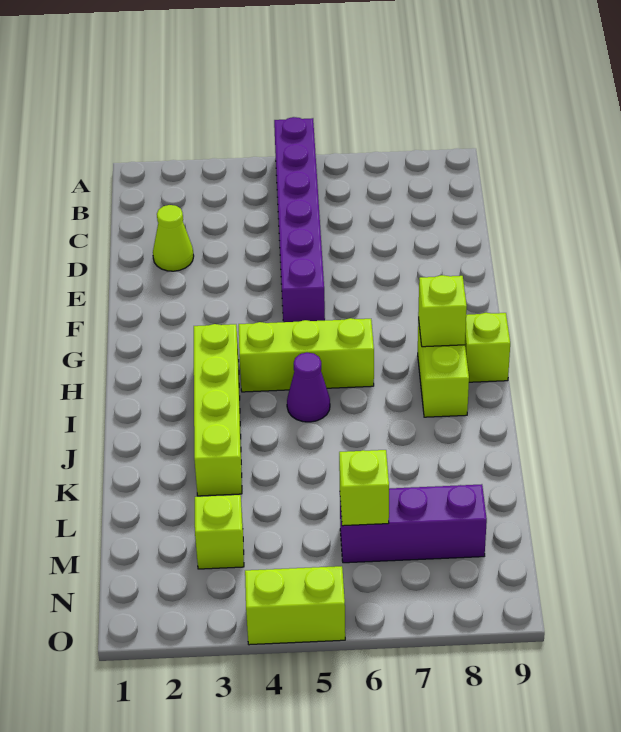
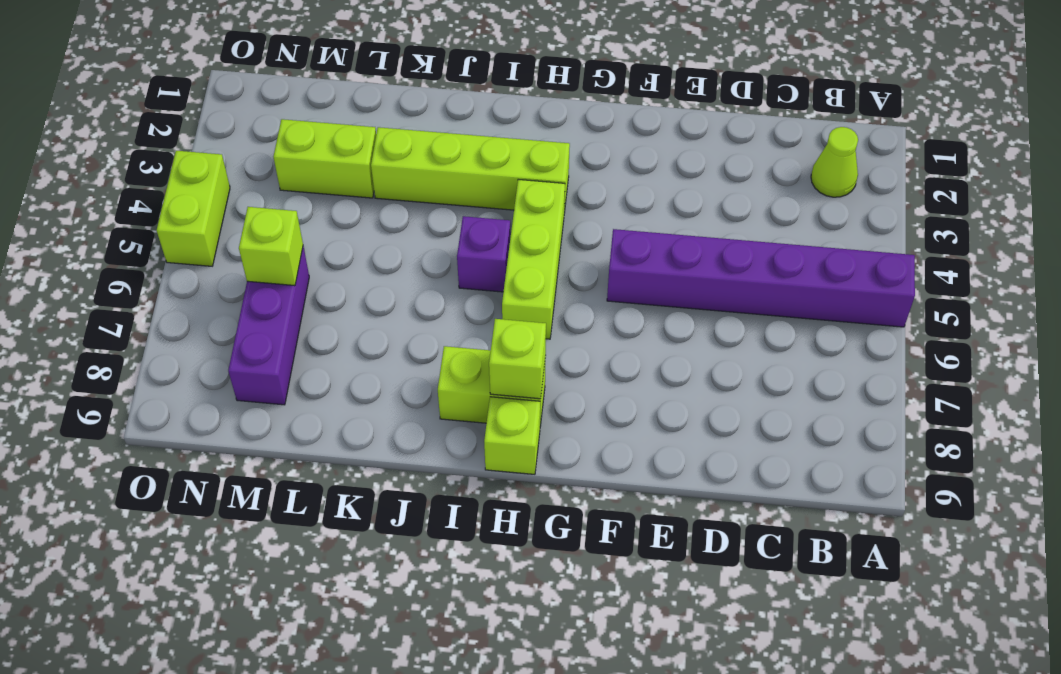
lime 1x1 cone [153,205,194,271] -> lime 1x1 cone moved to [811,127,858,197]
purple 1x1 cone [287,353,330,422] -> purple 1x1 brick [457,216,511,292]
lime 1x1 brick [195,495,244,569] -> lime 1x2 brick [273,119,376,198]

